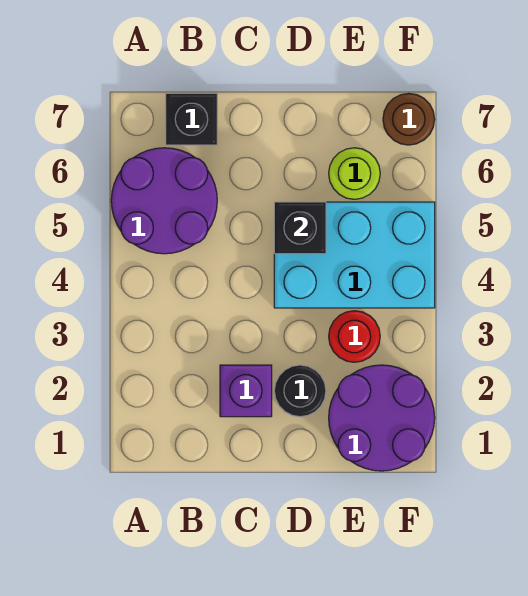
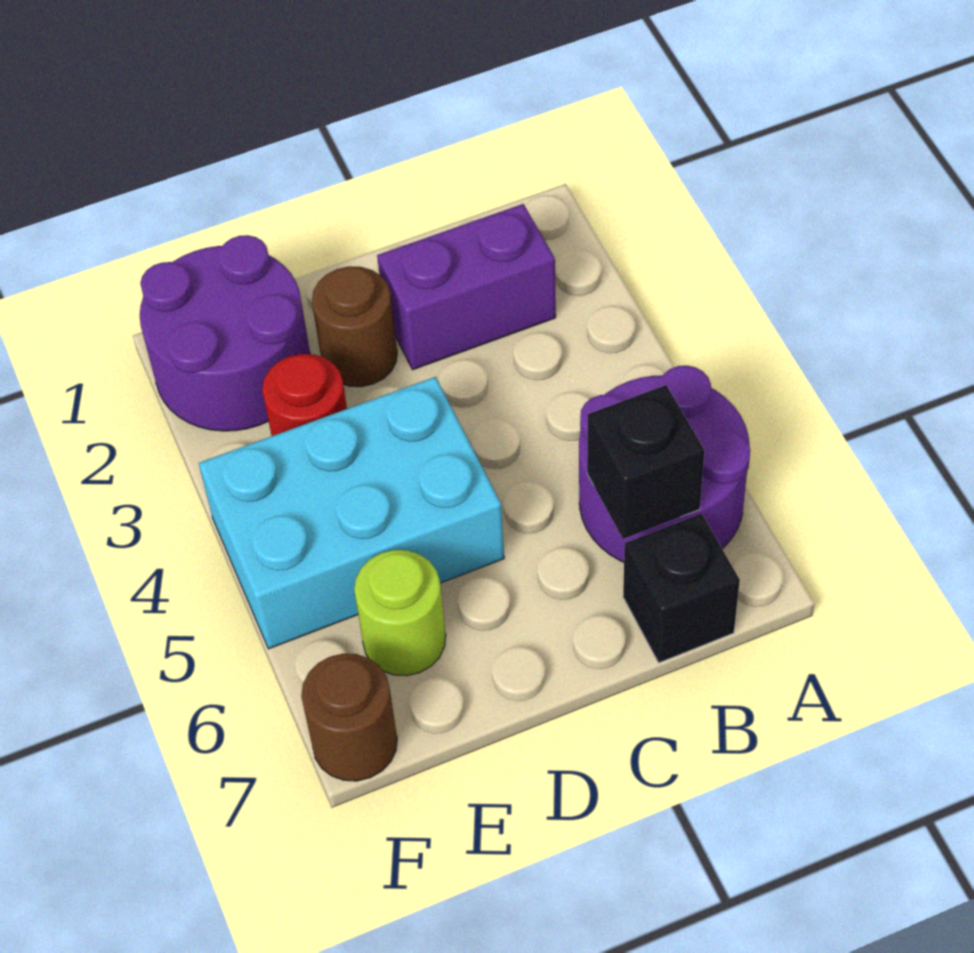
purple 1x1 brick [220,365,272,417] -> purple 1x2 brick [377,204,556,370]
black 1x1 round brick [274,365,326,417] -> brown 1x1 round brick [312,266,397,387]
black 1x1 brick [274,202,326,254] -> black 1x1 brick moved to [587,385,705,539]

